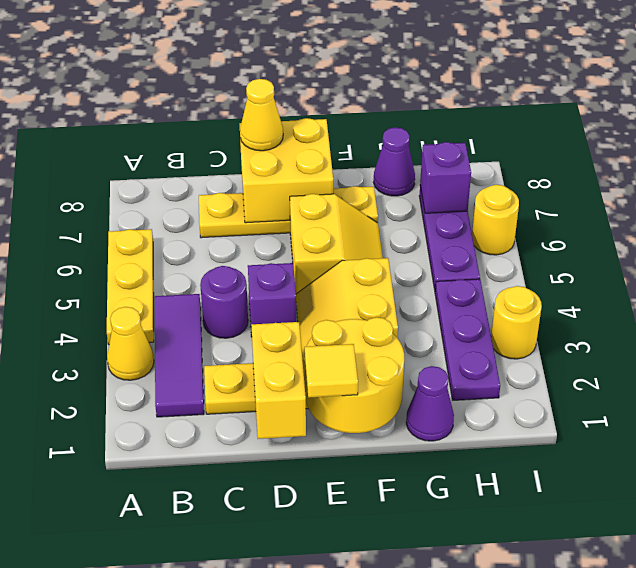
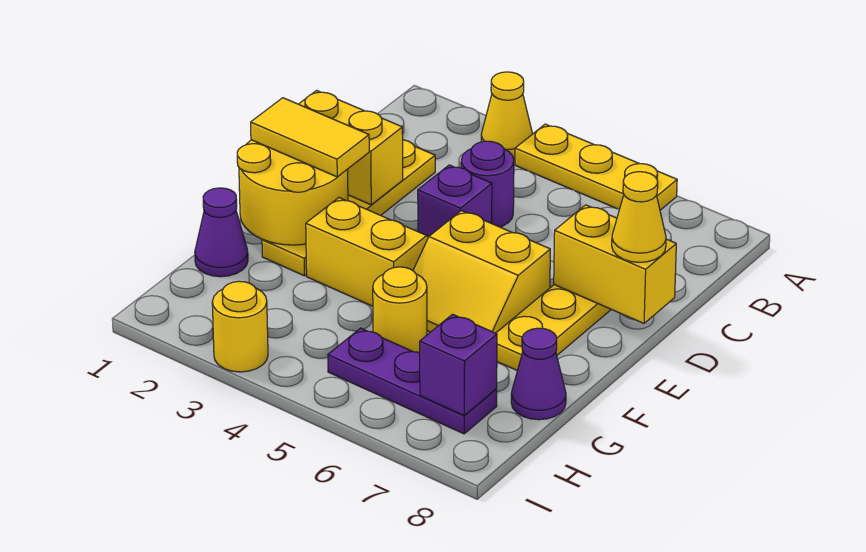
purple 1x3 tile [155,294,204,417] -> none
yellow 2x2 brick [240,118,333,223] -> yellow 1x2 brick [554,205,676,323]
yellow 1x1 tile [305,344,358,398] -> yellow 1x2 tile [251,98,369,177]
purple 1x3 plate [435,279,500,400] -> none
yellow 1x1 round brick [472,185,519,255] -> yellow 1x1 round brick moved to [373,267,427,353]

